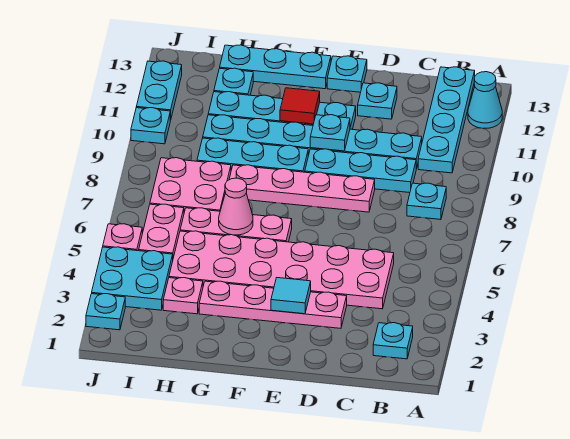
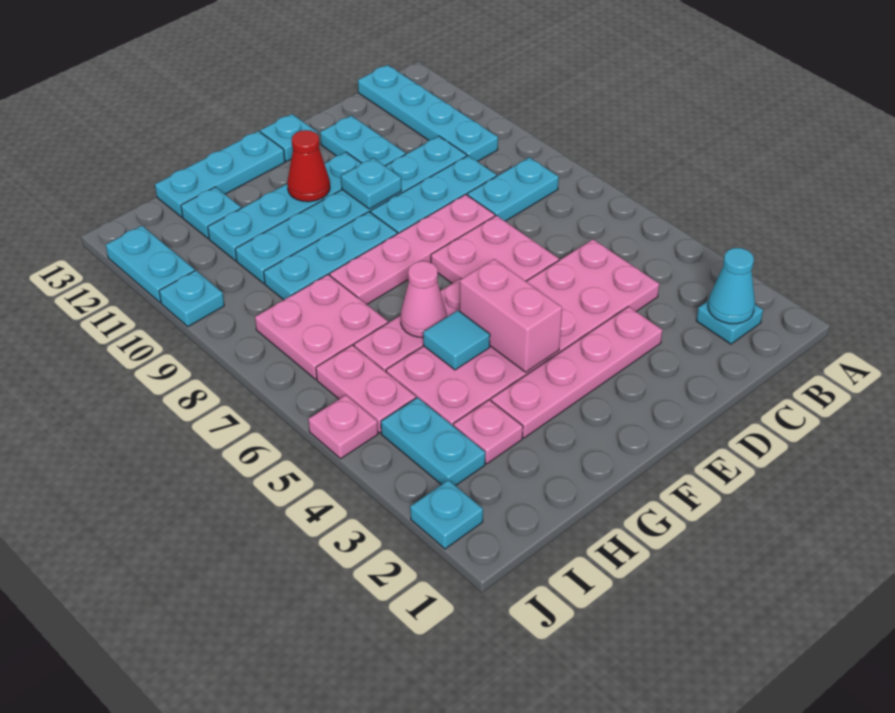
cyan 1x1 cone [468,72,502,128] -> cyan 1x1 cone moved to [708,248,755,324]
cyan 1x1 plate [407,183,446,220] -> cyan 1x2 plate [467,157,559,221]
none -> pink 2x2 plate [431,215,559,283]
cyan 1x1 plate [358,83,397,119] -> cyan 1x2 plate [320,116,406,166]
cyan 1x1 tile [271,278,311,314] -> cyan 1x1 tile moved to [423,310,490,370]
none -> pink 1x2 brick [460,259,562,372]
red 1x1 tile [280,88,320,124] -> red 1x1 cone [287,130,330,202]
cyan 2x2 plate [92,247,173,310] -> cyan 1x2 plate [381,397,485,486]

